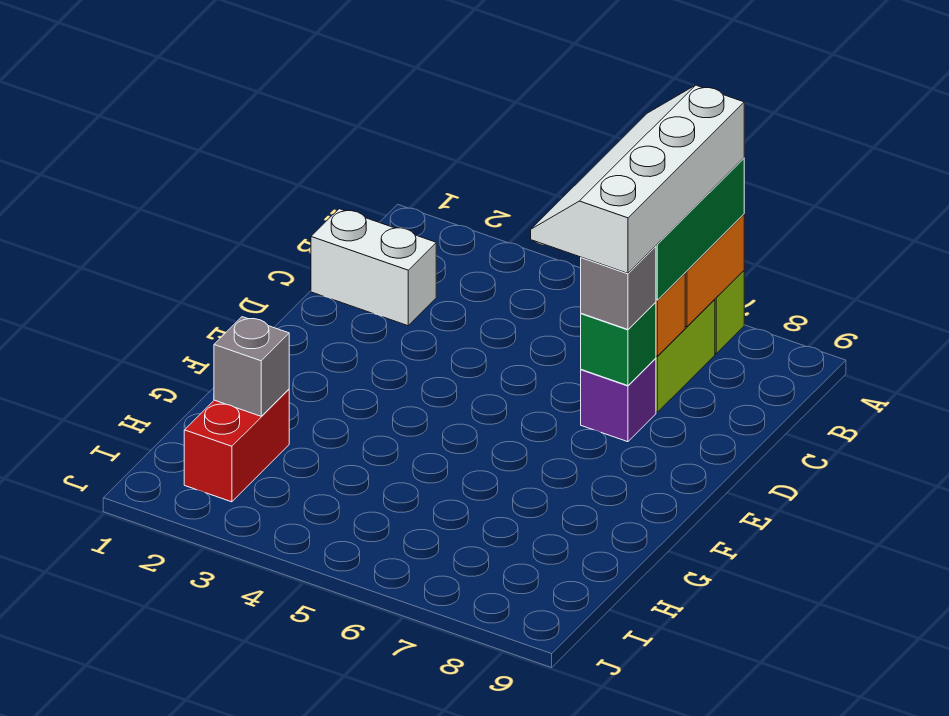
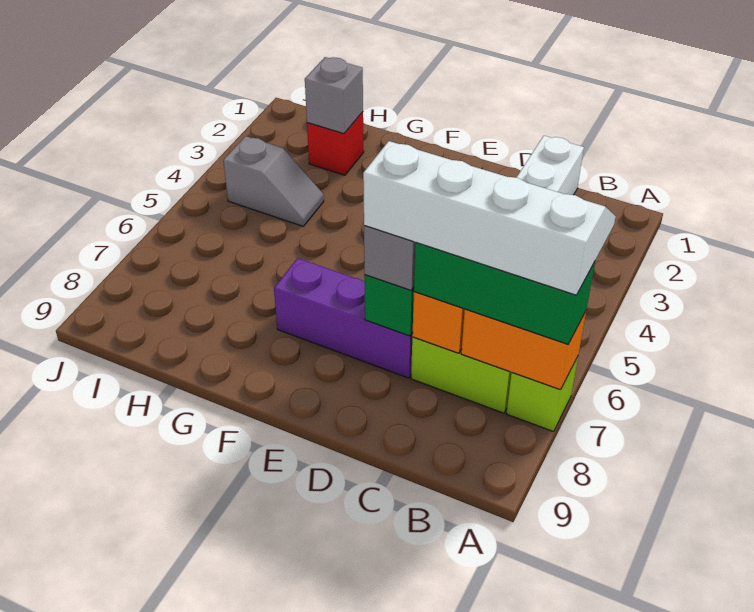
purple 1x1 brick [581,358,656,442] -> purple 1x3 brick [274,258,413,378]
red 1x2 brick [184,389,289,502] -> red 1x1 brick [307,112,364,175]
none -> grey 1x2 slope [223,136,324,226]

